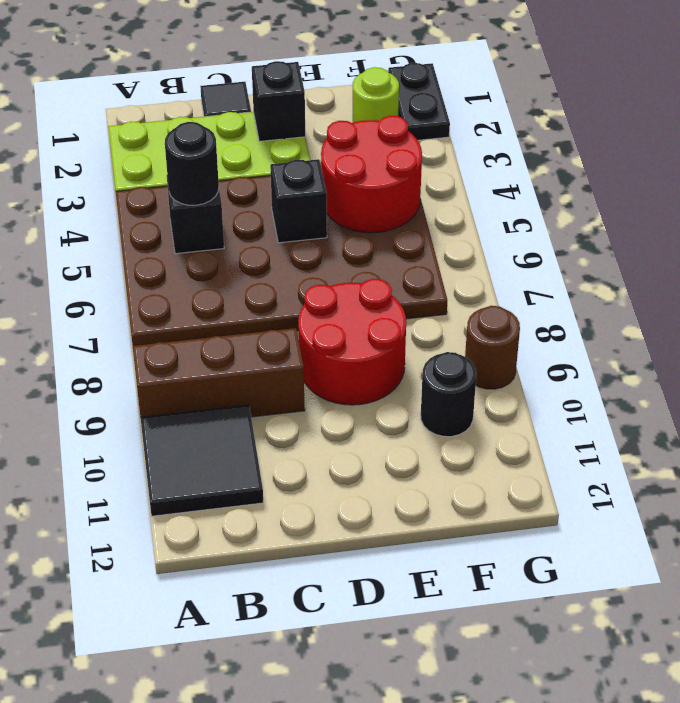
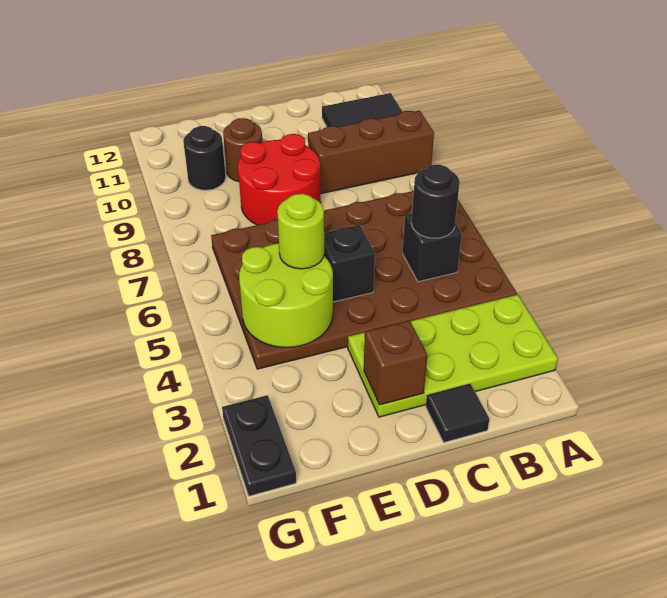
black 1x1 brick [252,61,305,141] -> brown 1x1 brick [364,320,427,405]
red 2x2 round brick [321,116,422,233] -> lime 2x2 round brick [239,243,333,348]
lime 1x1 round brick [353,67,399,122] -> lime 1x1 round brick moved to [277,194,324,269]
brown 1x1 round brick [465,306,520,389] -> brown 1x1 round brick moved to [223,118,262,182]

